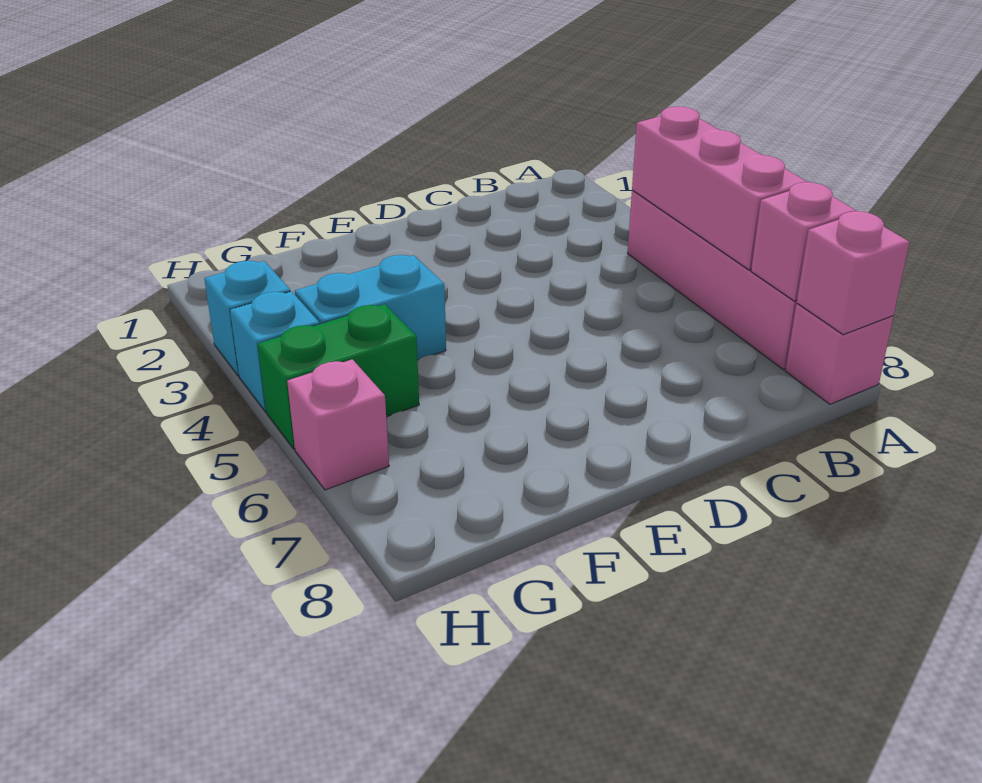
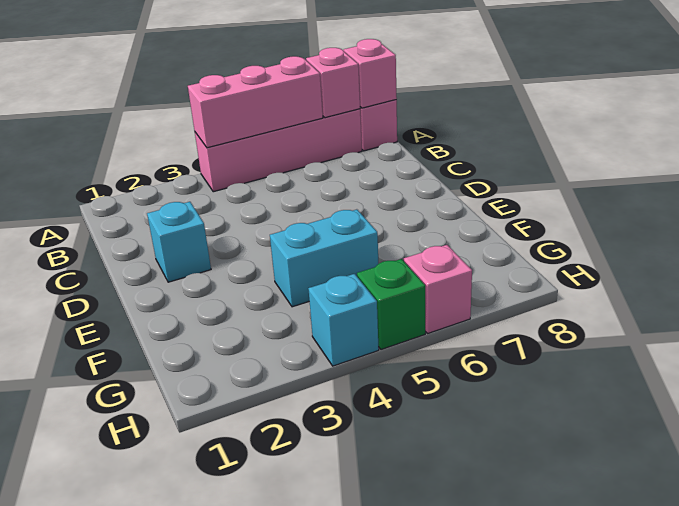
cyan 1x2 brick [295,255,446,360] -> cyan 1x2 brick turned to [270,209,378,307]
green 1x2 brick [258,304,419,449] -> green 1x1 brick [357,259,425,350]
cyan 1x1 brick [204,261,291,376] -> cyan 1x1 brick moved to [147,202,211,282]

